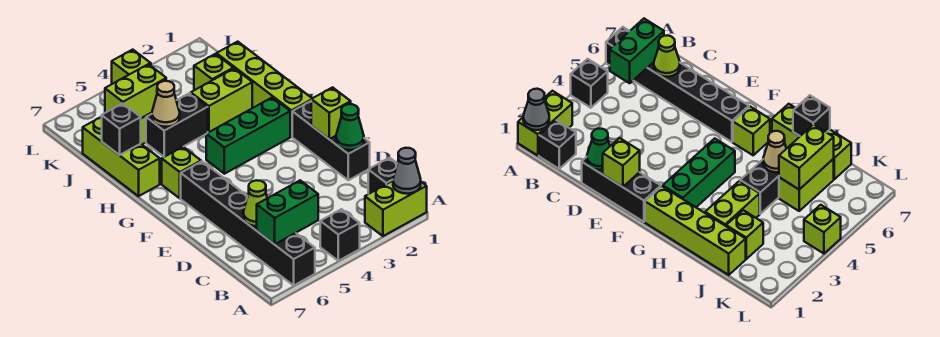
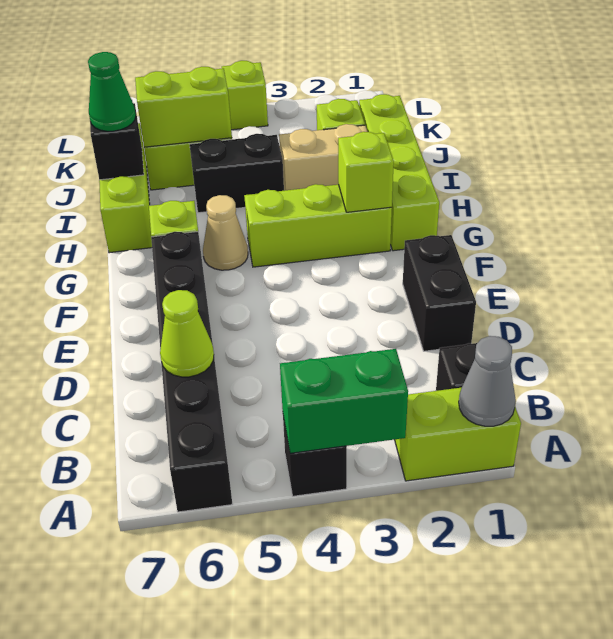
green 1x2 brick [257,180,318,244] -> green 1x2 brick moved to [280,349,408,453]
black 1x3 brick [292,101,370,180] -> black 1x2 brick [403,235,476,351]
green 1x1 cone [336,104,364,150] -> green 1x1 cone moved to [88,52,136,131]
lime 1x1 brick [311,87,351,139] -> lime 1x1 brick moved to [338,132,394,212]
green 1x3 brick [206,97,290,174] -> lime 1x3 brick [244,184,392,267]
lime 1x2 brick [191,68,252,132] -> tan 1x2 brick [279,124,367,191]
tan 1x1 cone [152,81,180,127] -> tan 1x1 cone moved to [203,195,248,270]

